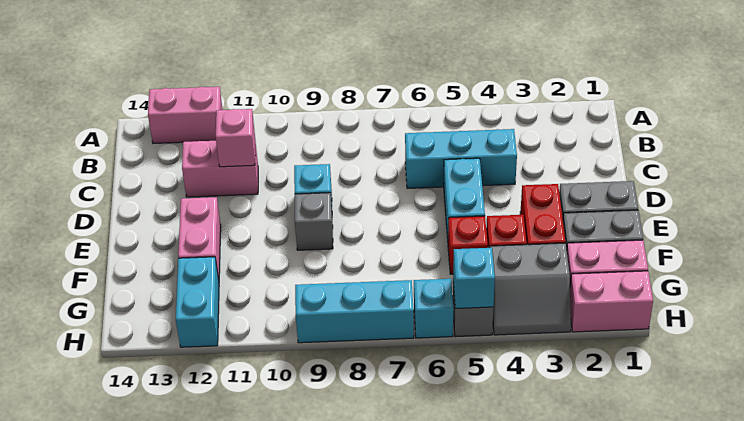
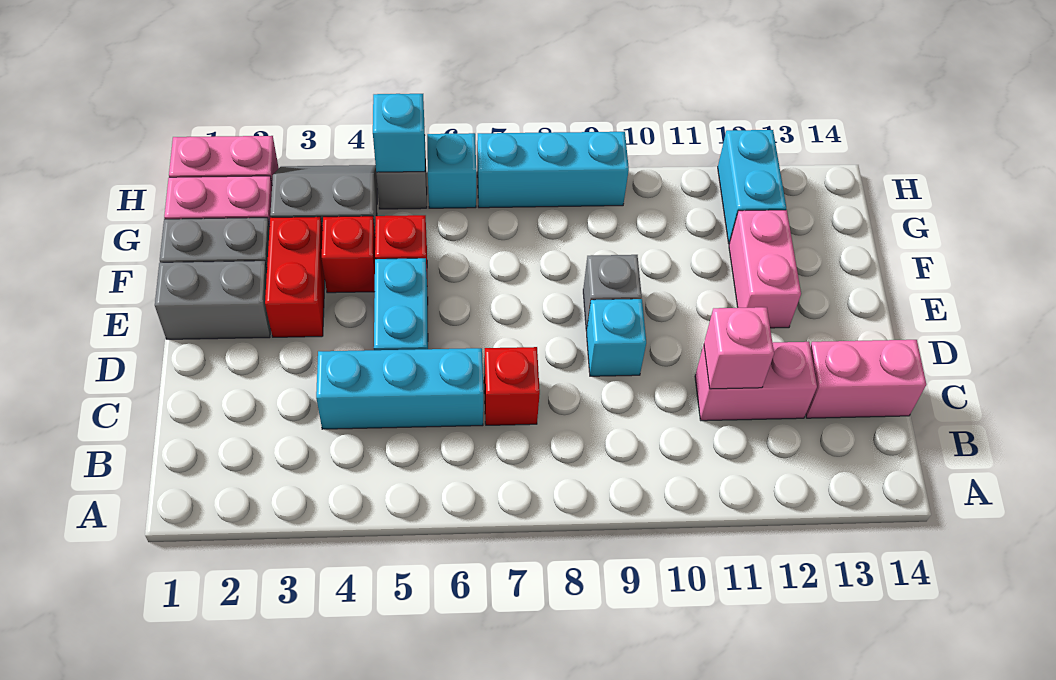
pink 1x2 brick [148,87,223,143] -> pink 1x2 brick moved to [806,340,926,418]
none -> red 1x1 brick [484,347,540,425]

